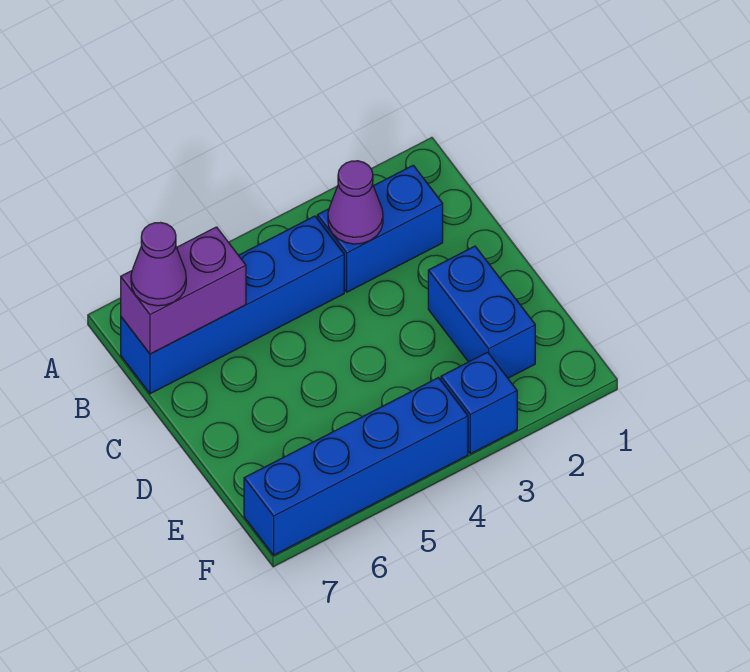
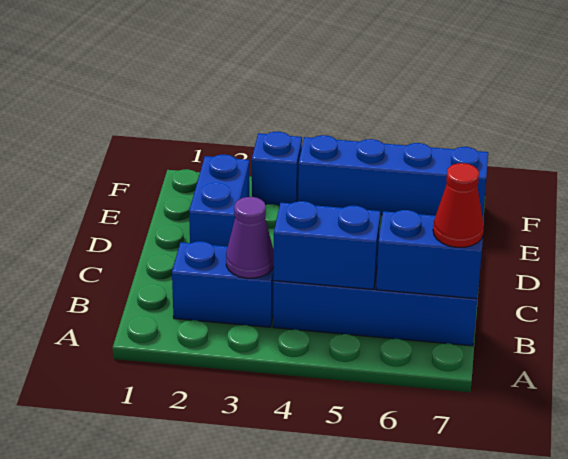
none -> blue 1x2 brick [273,201,380,289]
purple 1x2 brick [121,227,246,354] -> blue 1x2 brick [376,210,484,299]
purple 1x1 cone [131,222,186,306] -> red 1x1 cone [433,163,484,247]

